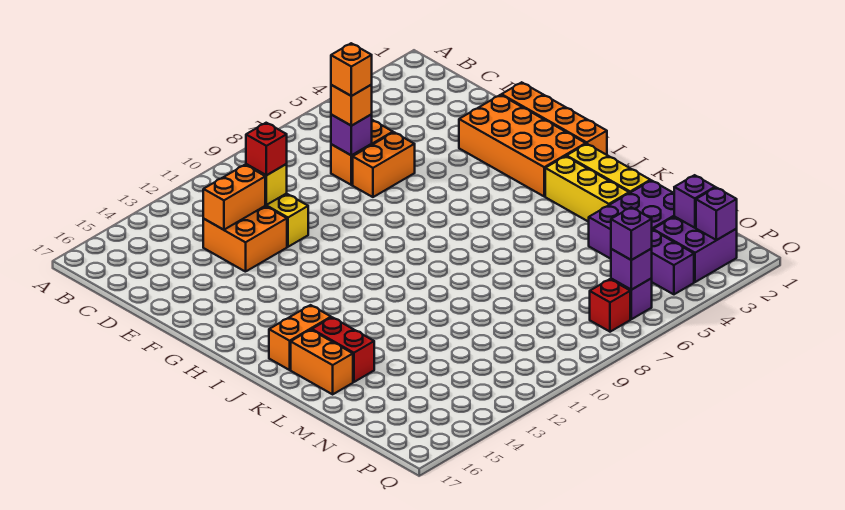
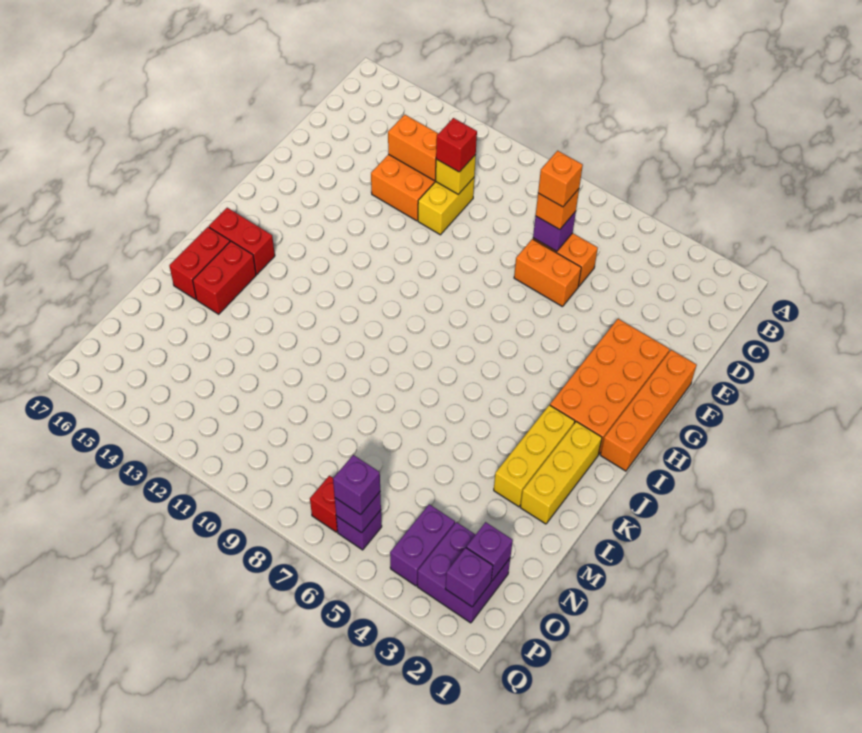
orange 1x2 brick [269,305,331,370] -> red 1x2 brick [209,208,275,274]
orange 1x2 brick [291,330,353,394] -> red 1x2 brick [169,227,230,299]
purple 2x3 brick [589,180,675,259] -> none

